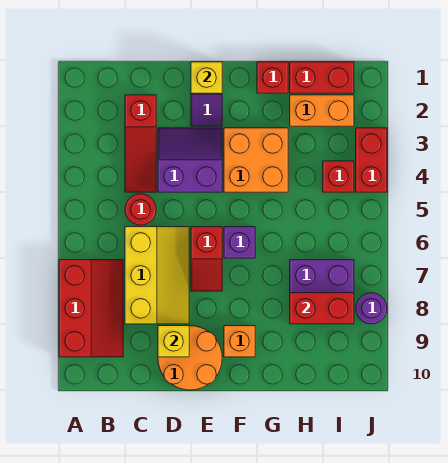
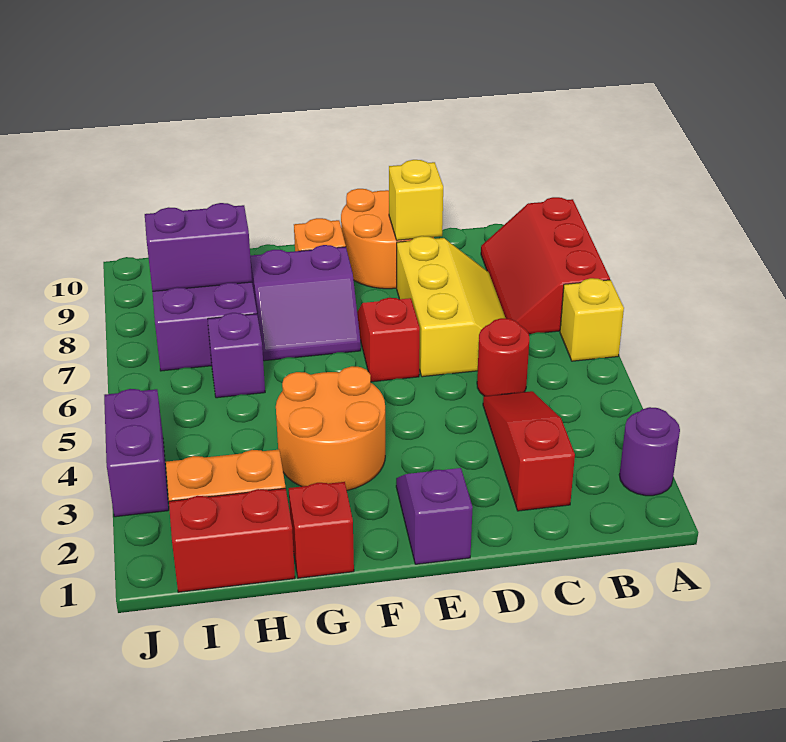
yellow 2x3 slope [125,227,189,324] -> yellow 2x3 slope turned to [397,236,505,377]
purple 2x2 slope [158,128,222,192] -> purple 2x2 slope moved to [250,245,361,361]
yellow 1x1 brick [191,62,222,93] -> yellow 1x1 brick moved to [560,278,624,361]
orange 2x2 brick [224,128,288,192] -> orange 2x2 round brick [276,366,385,490]
purple 1x1 brick [224,227,255,258] -> purple 1x1 brick moved to [208,313,265,398]
red 1x2 brick [290,293,354,324] -> purple 1x2 brick [145,203,252,291]
red 1x1 brick [323,161,354,192] -> none
red 1x2 brick [356,128,387,192] -> purple 1x2 brick [104,389,169,517]
purple 1x1 round brick [356,293,387,324] -> purple 1x1 round brick moved to [619,407,680,496]

